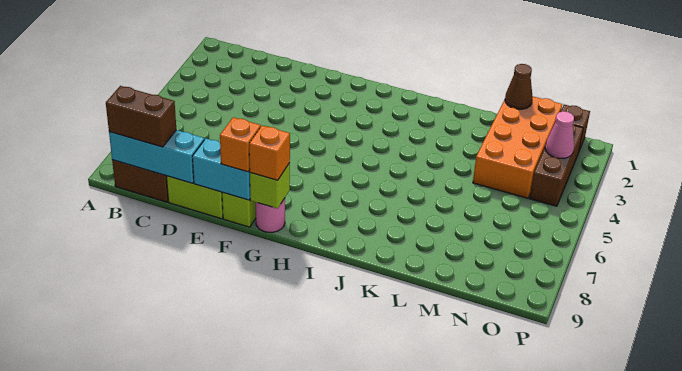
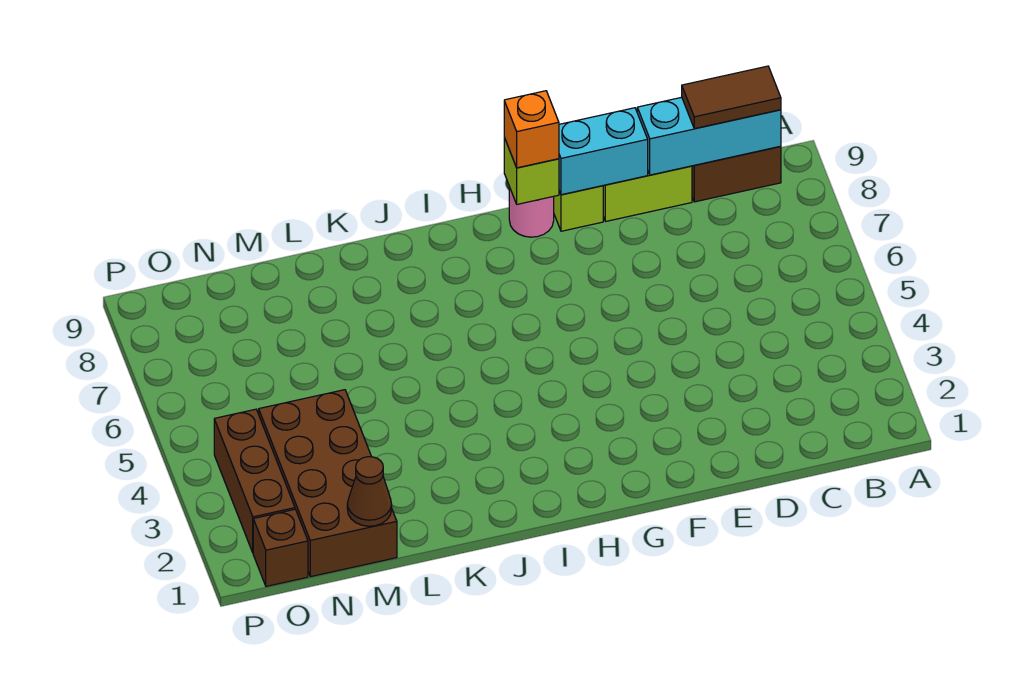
brown 1x2 brick [106,86,176,147] -> brown 1x2 tile [682,66,781,129]
orange 1x1 brick [220,117,261,172] -> none
orange 2x4 brick [473,97,562,198] -> brown 2x4 brick [259,390,397,577]
pink 1x1 cone [545,111,574,158] -> none

